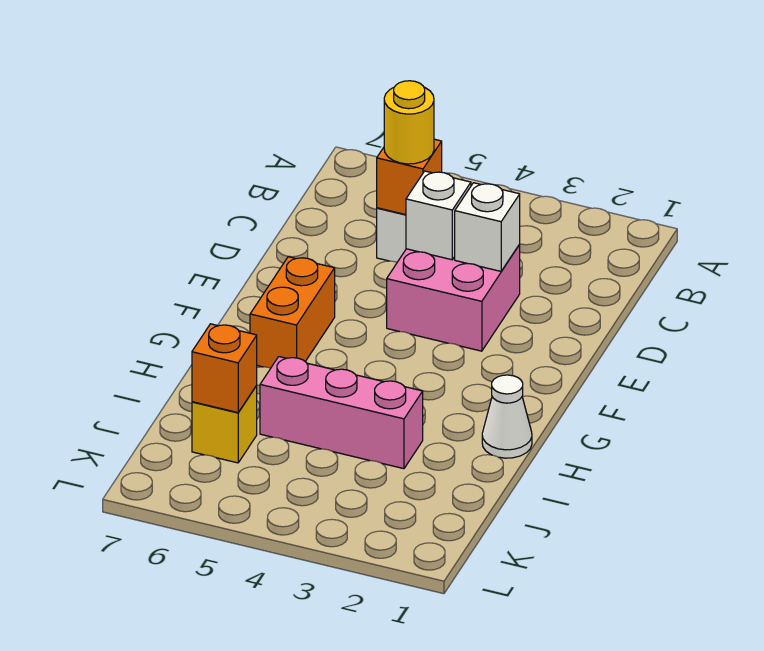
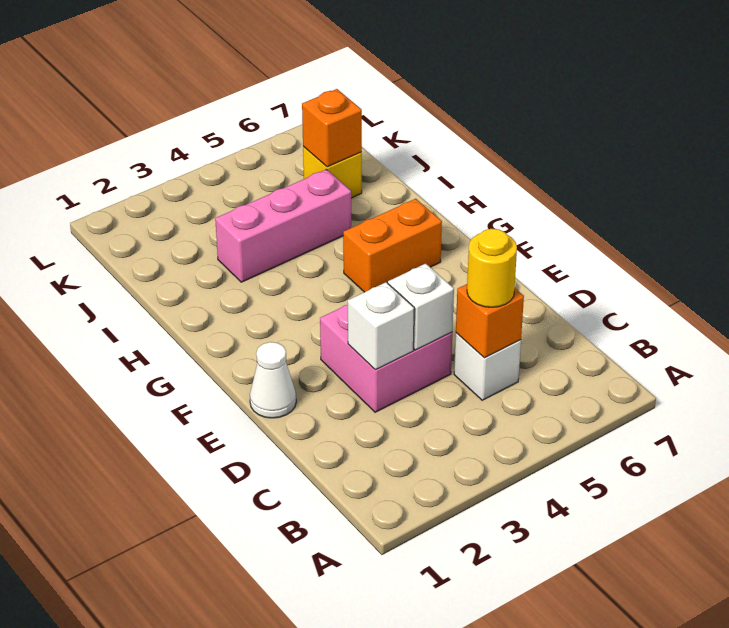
orange 1x2 brick [250,257,335,368] -> orange 1x2 brick turned to [343,199,442,292]
white 1x1 cone [482,375,532,458] -> white 1x1 cone moved to [250,342,296,418]

